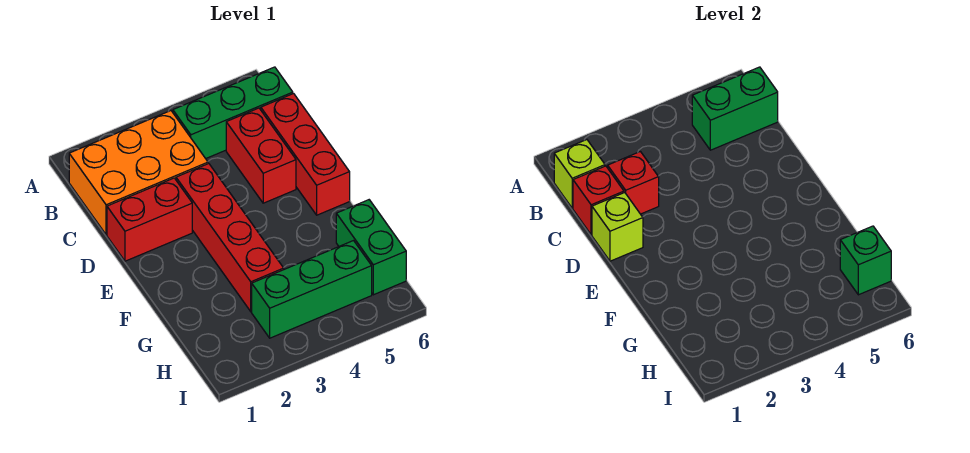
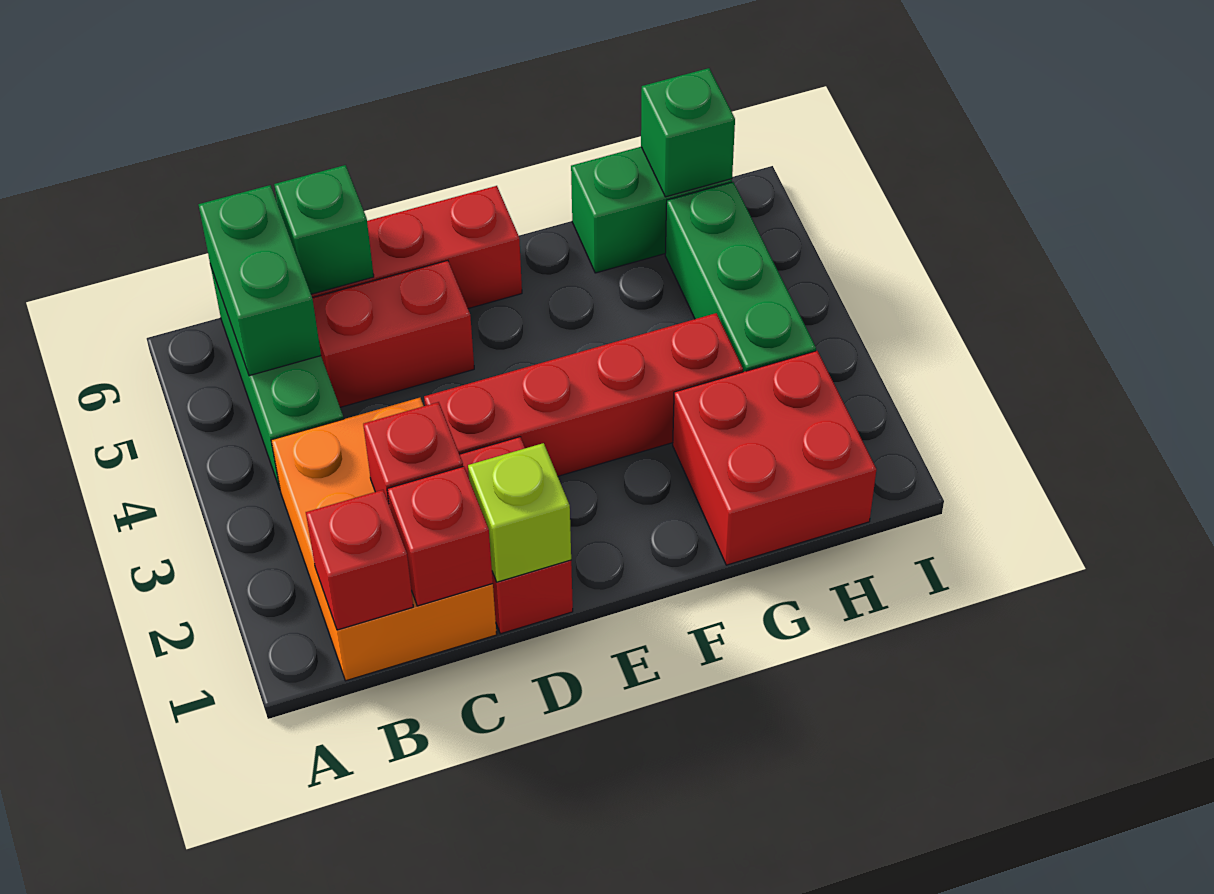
lime 1x1 brick [554,140,605,208] -> red 1x1 brick [306,490,413,630]
none -> green 1x1 brick [274,165,374,294]
none -> red 2x2 brick [673,351,876,565]

